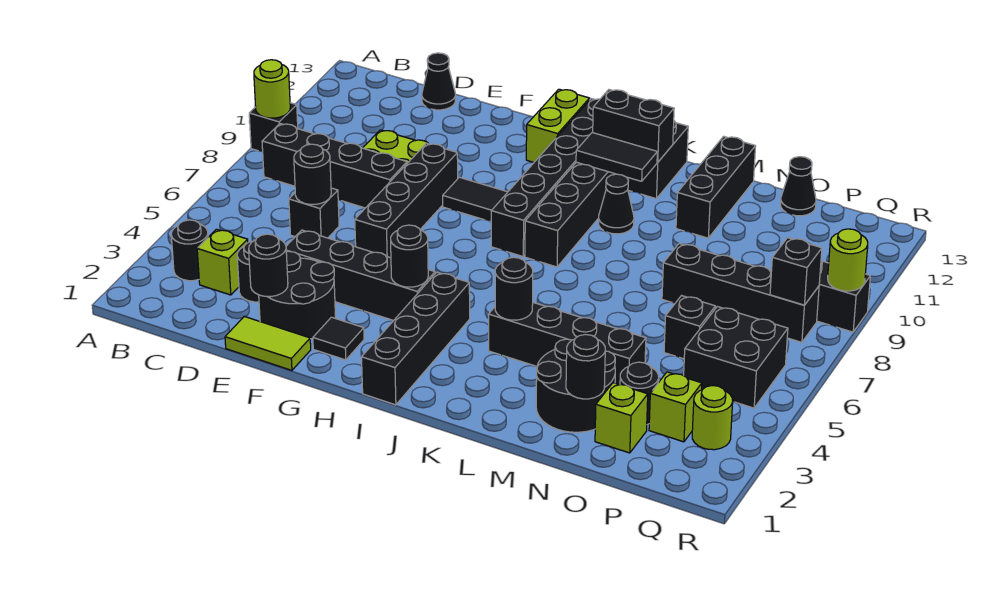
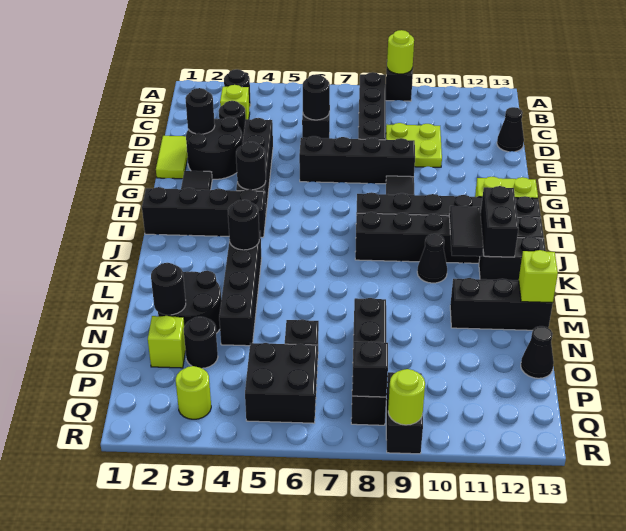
lime 1x1 brick [649,372,702,442] -> lime 1x1 brick moved to [519,250,558,303]

